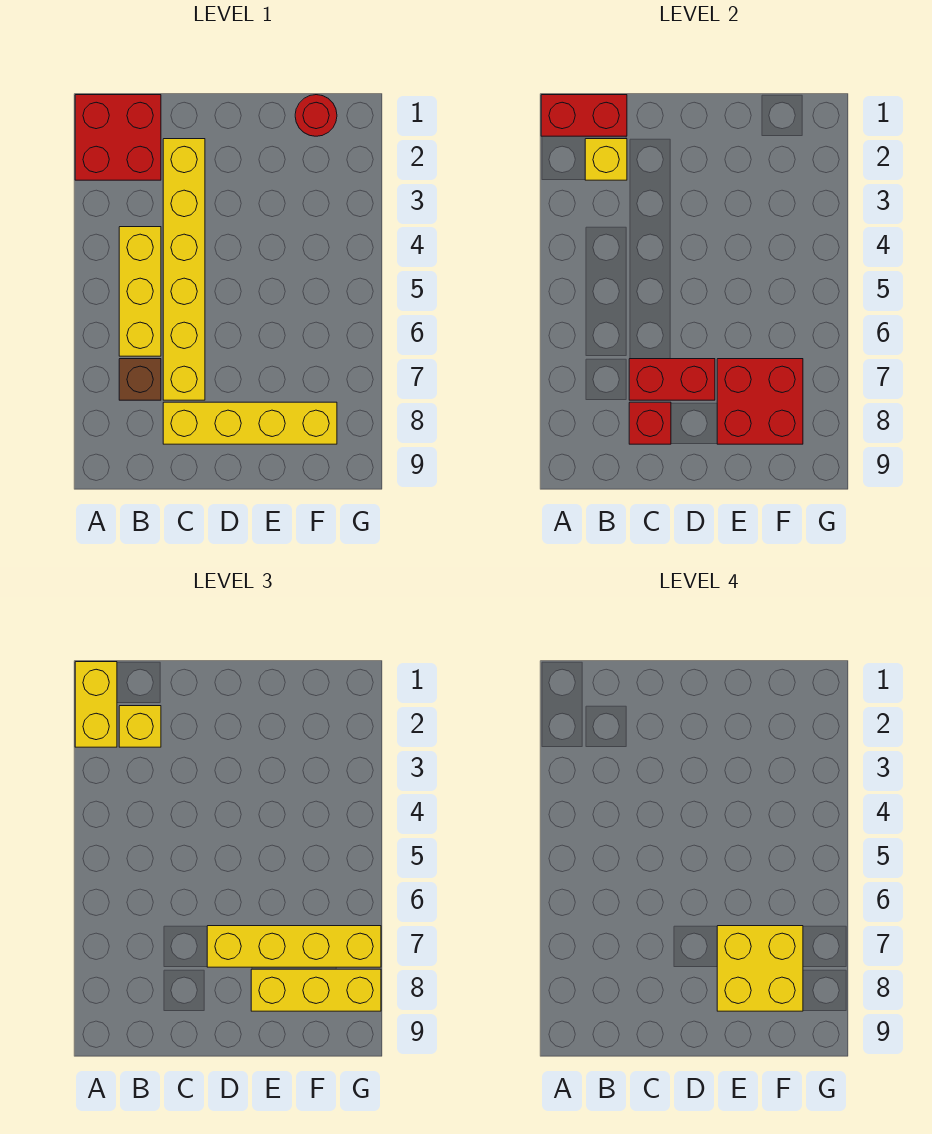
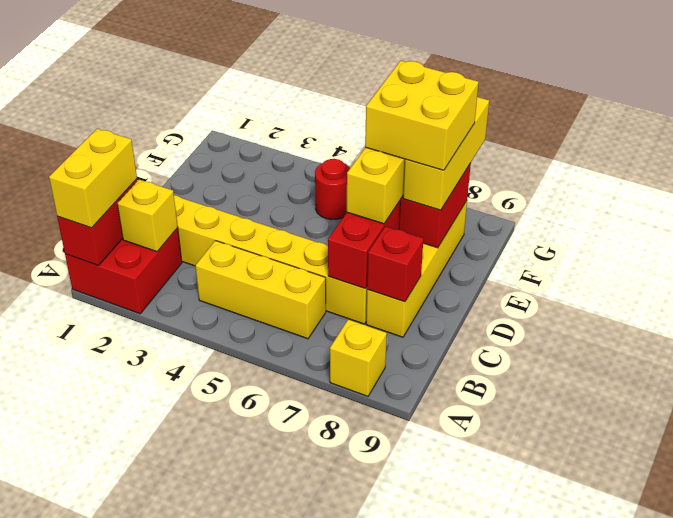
yellow 1x2 brick [75,662,117,747] -> yellow 1x2 brick turned to [49,129,137,228]
yellow 1x1 brick [119,706,161,747] -> yellow 1x1 brick moved to [330,319,387,396]
brown 1x1 brick [119,359,161,400] -> none
red 1x1 round brick [295,95,337,136] -> red 1x1 round brick moved to [315,159,350,220]

